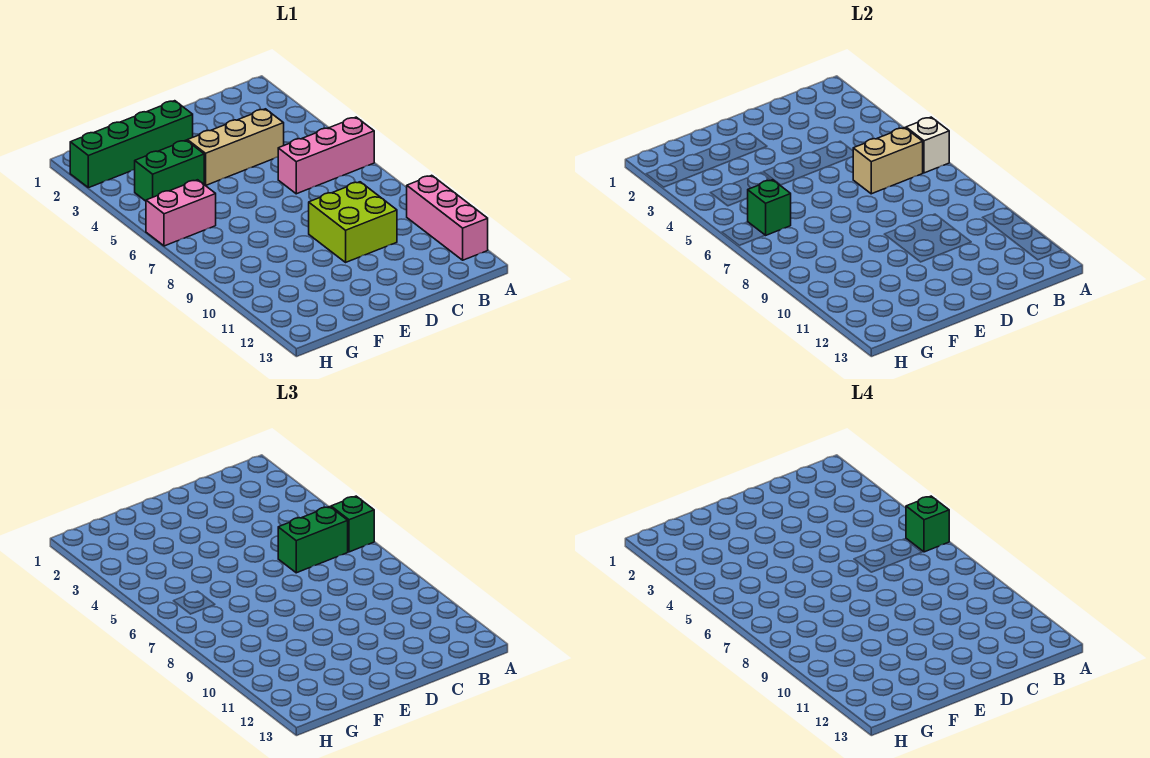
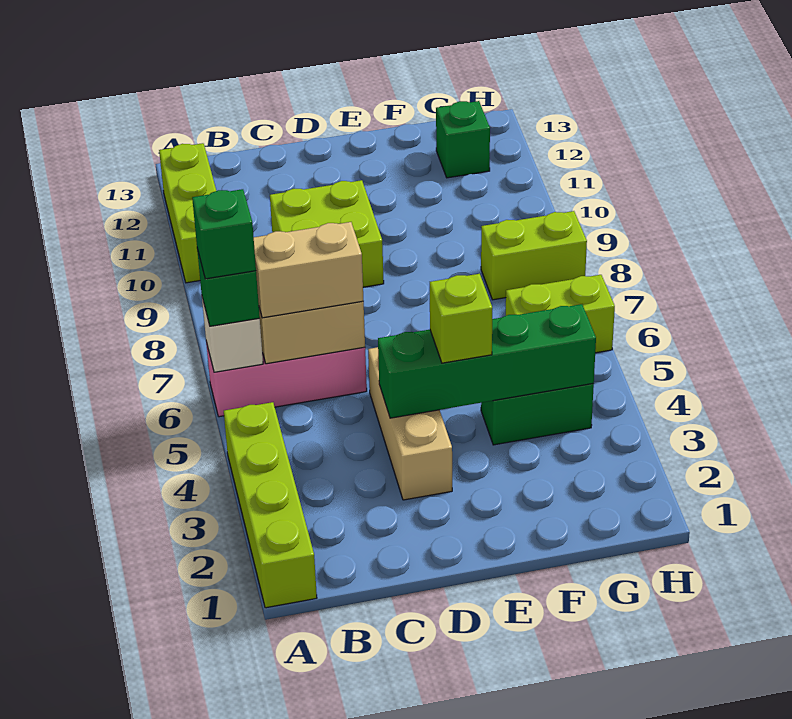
none -> lime 1x4 brick [224,402,317,608]
pink 1x3 brick [407,175,488,260] -> lime 1x3 brick [159,143,216,283]
green 1x2 brick [278,507,348,573] -> tan 1x2 brick [254,222,363,318]
tan 1x3 brick [188,109,284,186] -> tan 1x3 brick turned to [368,347,452,500]
green 1x4 brick [70,101,193,188] -> green 1x4 brick moved to [378,304,596,418]
none -> lime 1x1 brick [430,274,492,363]
pink 1x2 brick [146,180,216,246] -> lime 1x2 brick [506,275,615,353]
green 1x1 brick [747,180,791,235] -> green 1x1 brick moved to [436,101,490,178]
none -> lime 1x2 brick [481,211,587,300]

